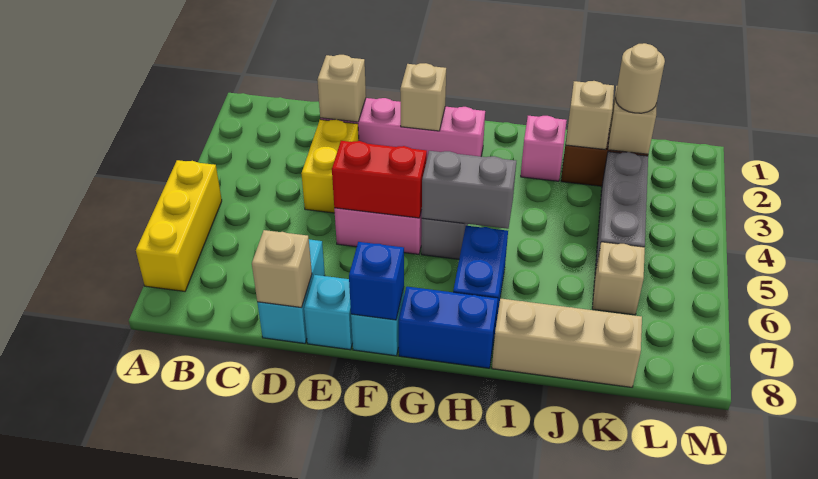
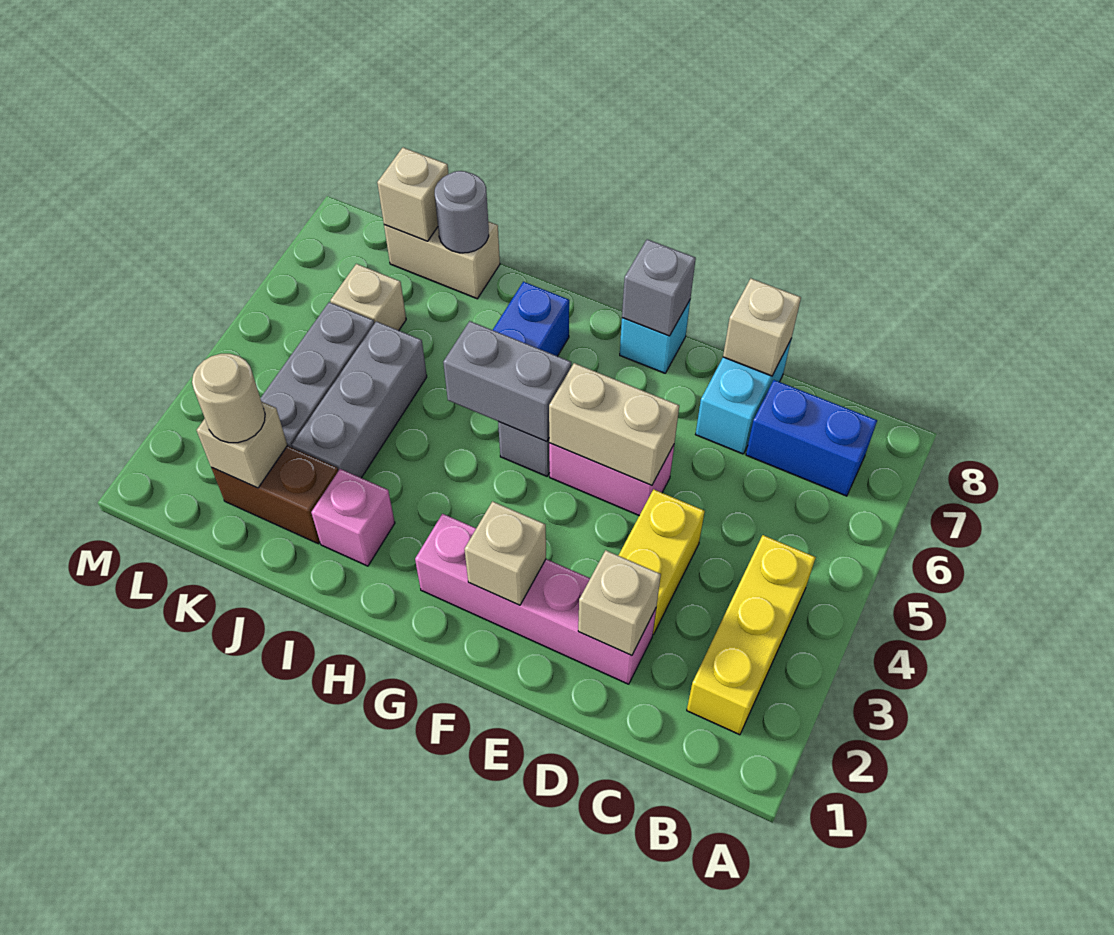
yellow 1x3 brick [136,160,222,291] -> yellow 1x3 brick moved to [687,535,816,735]
red 1x2 brick [332,141,427,218] -> tan 1x2 brick [549,363,679,486]
cyan 1x1 brick [304,275,353,350] -> none
blue 1x1 brick [349,242,404,320] -> grey 1x1 brick [622,239,696,336]
blue 1x2 brick [399,287,498,368] -> blue 1x2 brick moved to [746,380,877,496]
tan 1x3 brick [492,298,642,387] -> tan 1x2 brick [384,221,500,299]
tan 1x1 brick [566,81,614,150] -> tan 1x1 brick moved to [377,148,448,241]
none -> grey 1x3 brick [292,321,427,478]
none -> grey 1x1 round brick [435,171,489,253]

